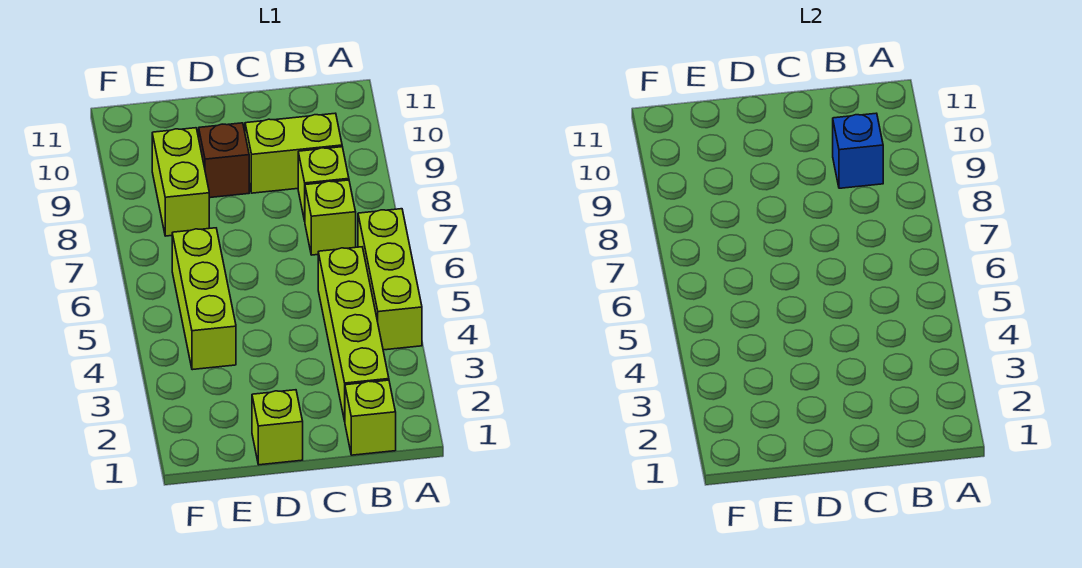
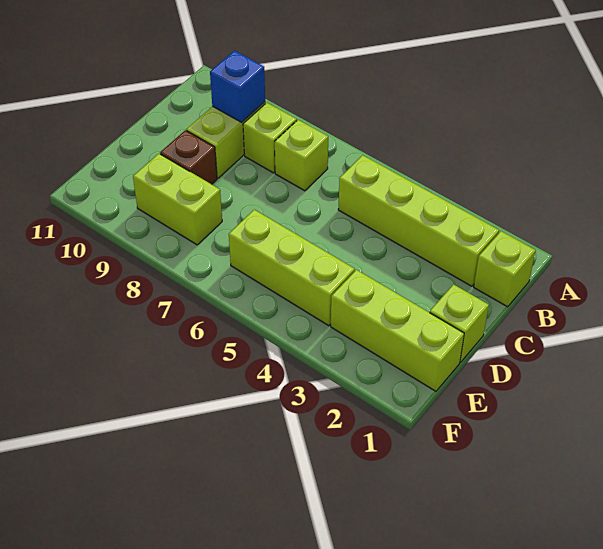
lime 1x3 brick [358,209,422,350] -> lime 1x3 brick moved to [331,270,464,391]

